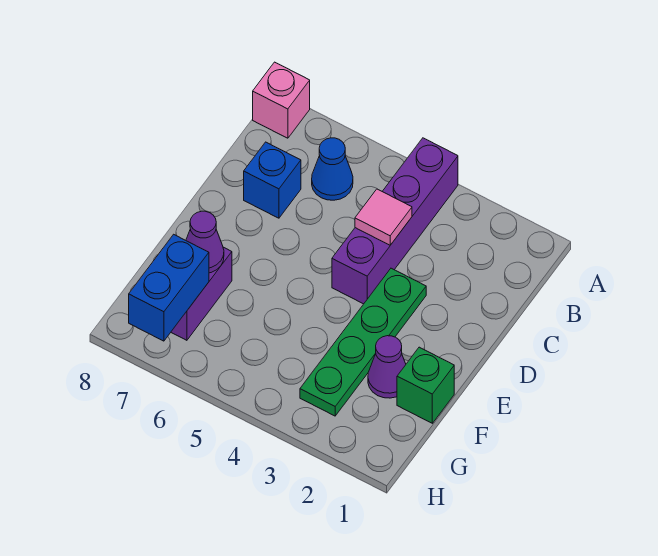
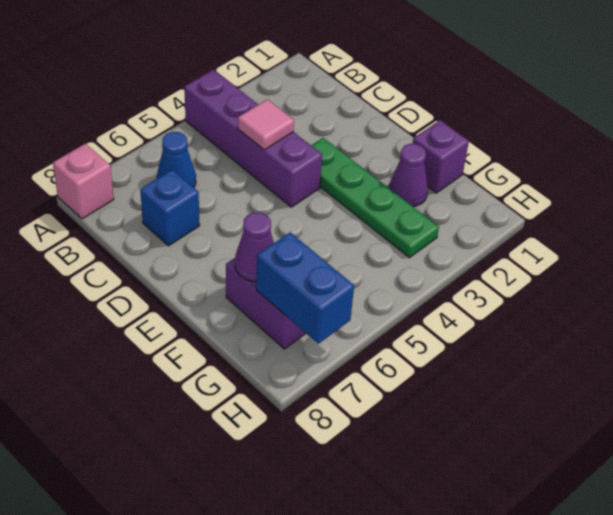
green 1x1 brick [397,347,454,423] -> purple 1x1 brick [413,120,469,193]

